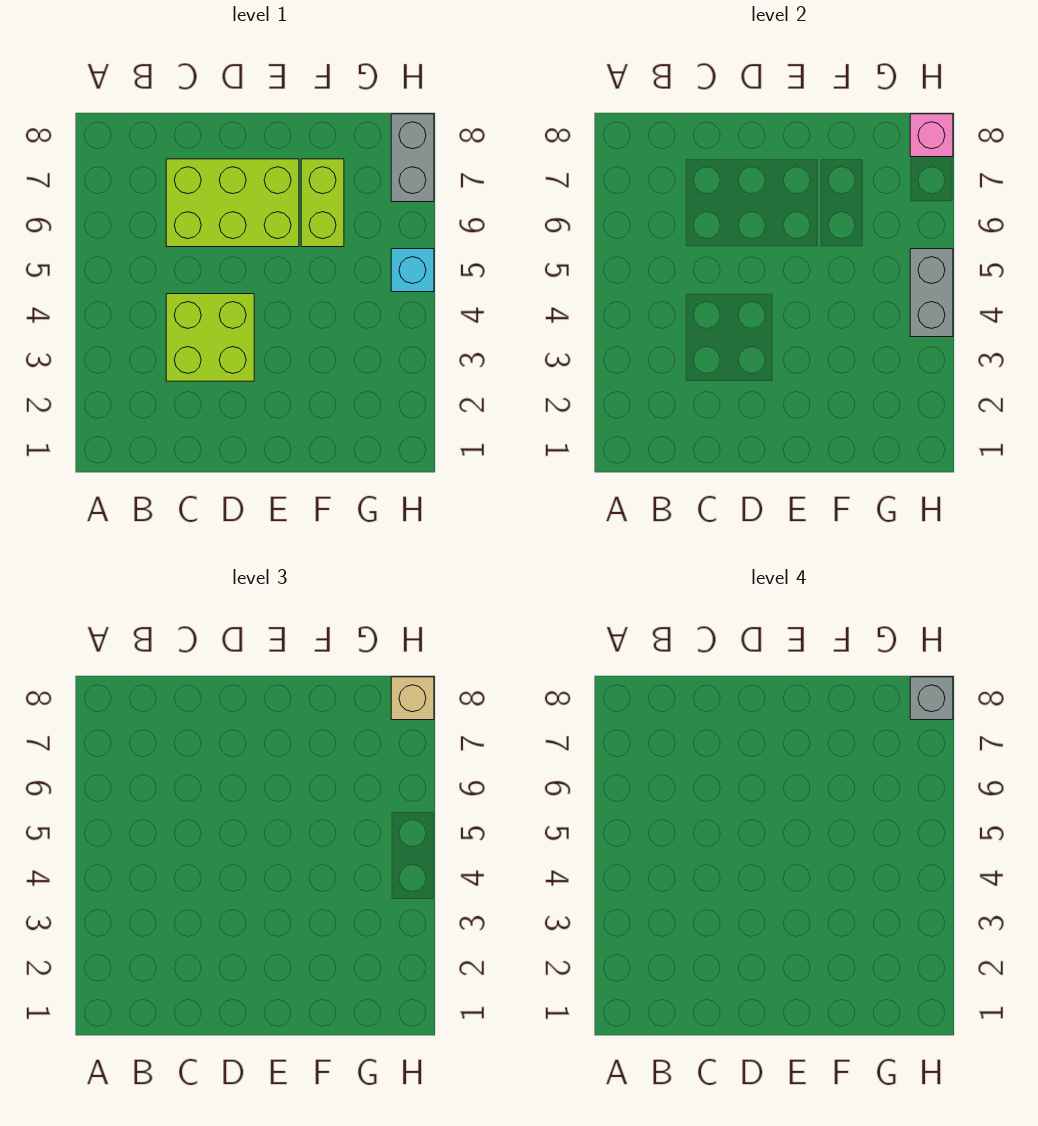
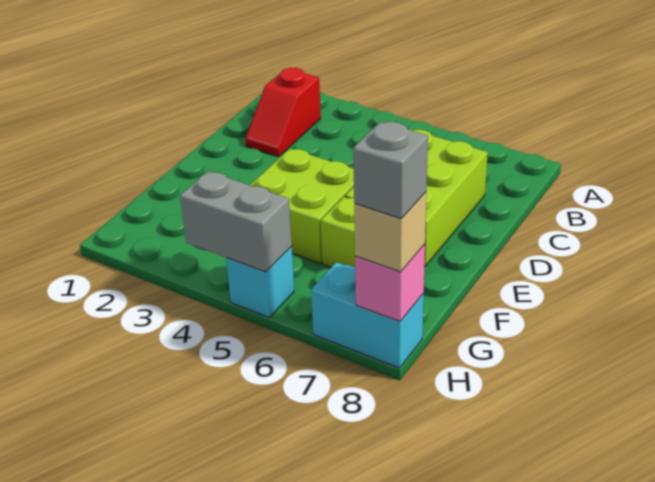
none -> red 1x2 slope [245,68,321,157]
lime 2x2 brick [166,294,254,381] -> lime 2x2 brick moved to [250,149,354,263]
grey 1x2 brick [391,114,434,202] -> cyan 1x2 brick [311,262,424,368]

